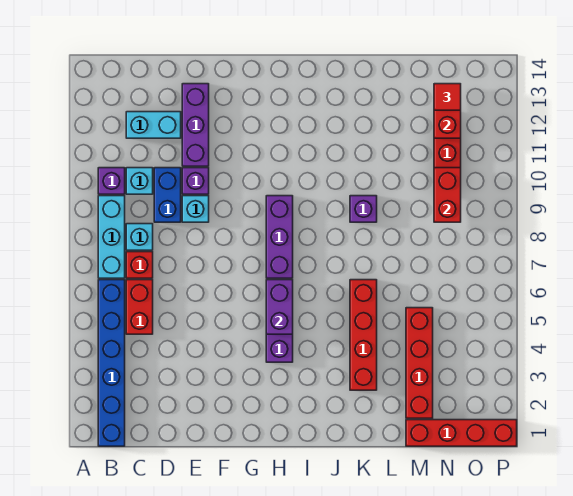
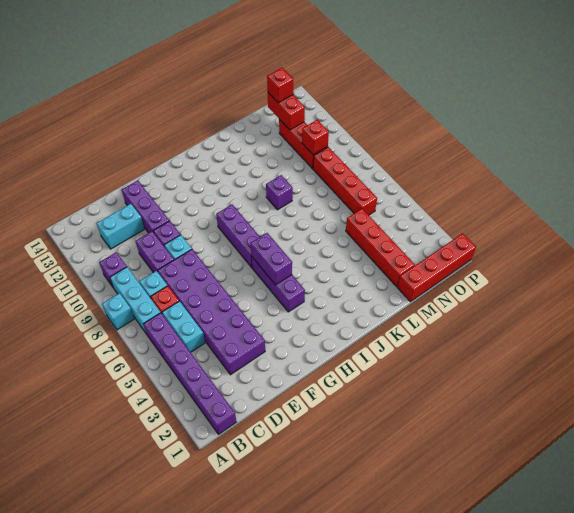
blue 1x6 brick [98,280,125,446] -> purple 1x6 brick [144,313,236,434]
red 1x2 brick [126,280,153,334] -> cyan 1x2 brick [162,301,205,352]
cyan 1x1 brick [126,168,153,194] -> cyan 1x1 brick moved to [102,293,134,330]
none -> purple 2x6 brick [158,249,265,375]
blue 1x2 brick [154,168,181,222] -> purple 1x2 brick [136,231,174,273]
red 1x4 brick [350,280,377,390] -> red 1x4 brick moved to [313,147,377,215]
red 1x2 brick [434,168,461,222] -> red 1x1 brick [302,120,329,155]
red 1x1 tile [434,84,461,110] -> red 1x1 brick [267,68,293,103]

